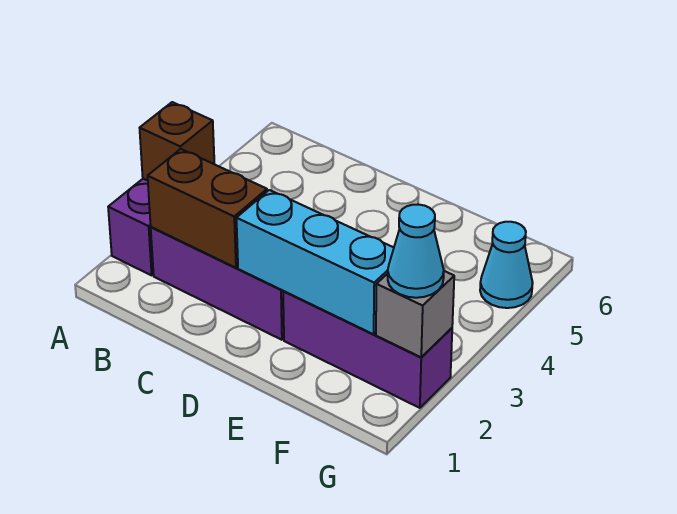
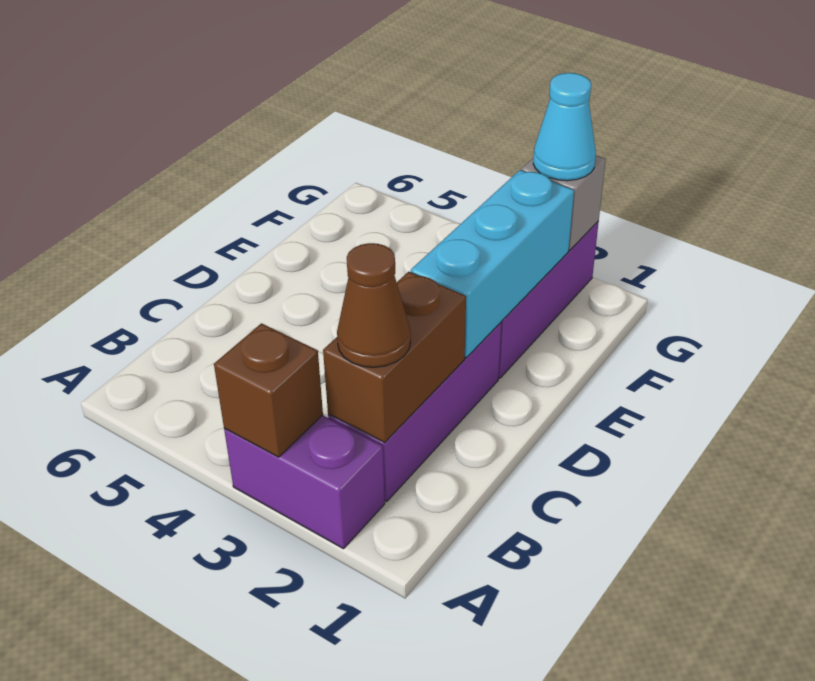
none -> brown 1x1 cone [337,243,411,367]
cyan 1x1 cone [480,222,533,308] -> none

